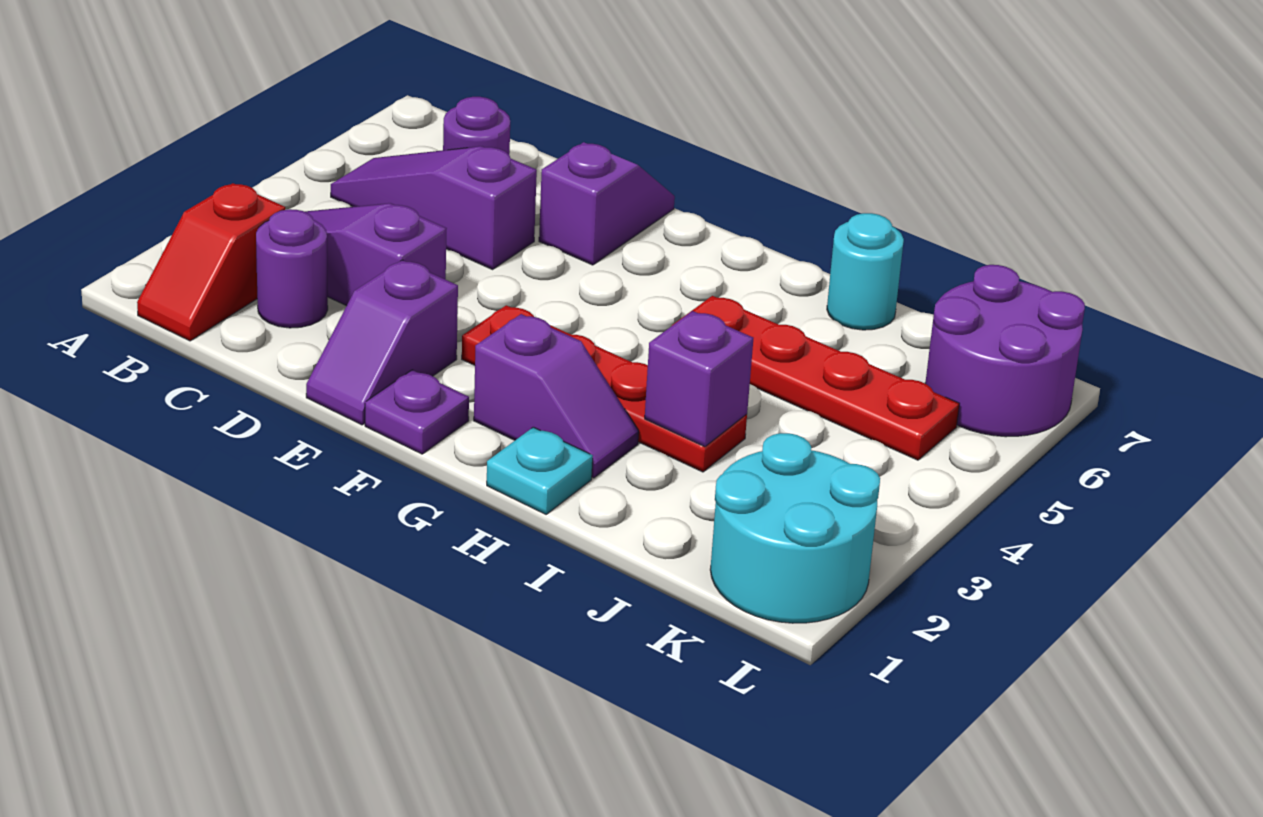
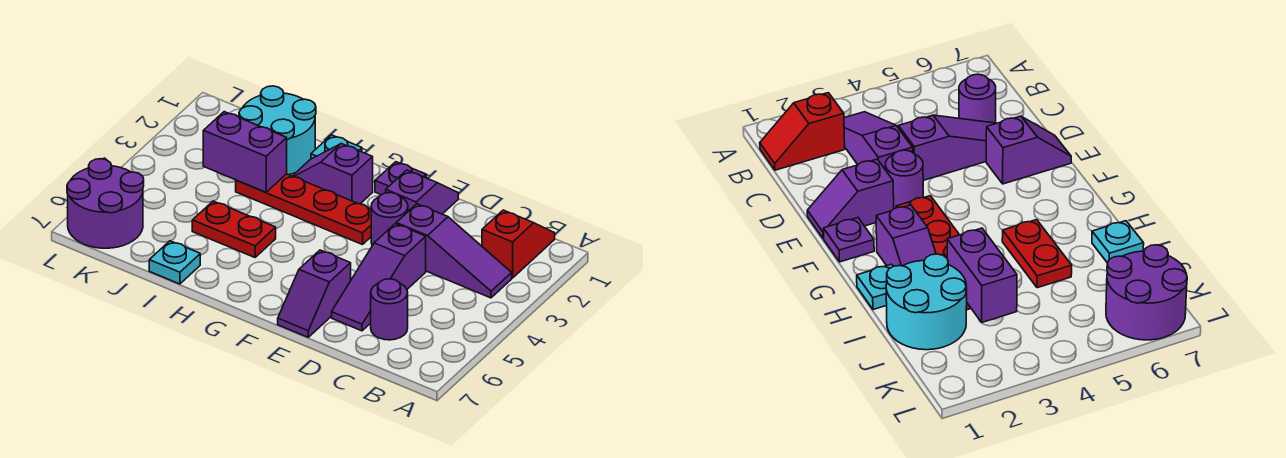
purple 1x3 slope [331,146,537,269] -> purple 1x3 slope turned to [332,224,426,331]
purple 1x1 round brick [256,209,328,328] -> purple 1x1 round brick moved to [371,193,408,246]
red 1x4 plate [672,296,959,460] -> red 1x2 plate [192,201,276,257]
purple 1x1 brick [645,311,753,447] -> purple 1x2 brick [203,112,287,192]
cyan 1x1 round brick [827,213,904,330] -> cyan 1x1 plate [149,241,200,284]
cyan 2x2 round brick [710,433,880,623] -> cyan 2x2 round brick moved to [239,86,316,175]

